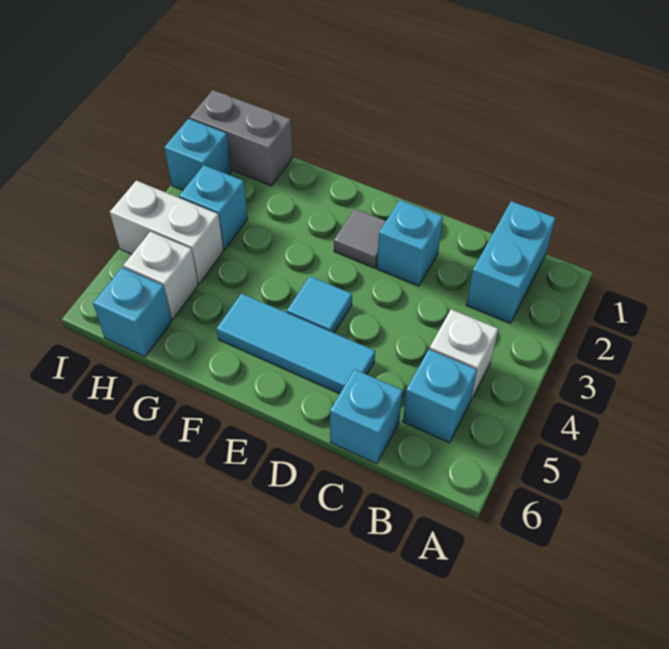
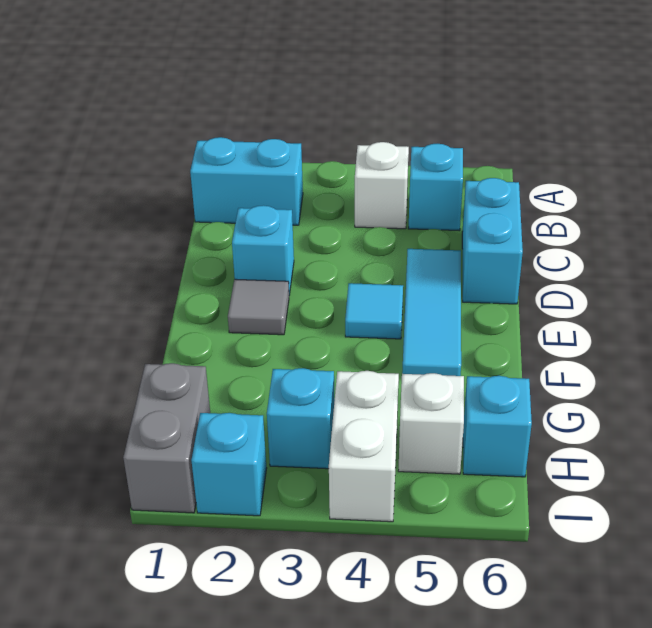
cyan 1x1 brick [330,370,403,464] -> cyan 1x2 brick [462,178,523,304]

